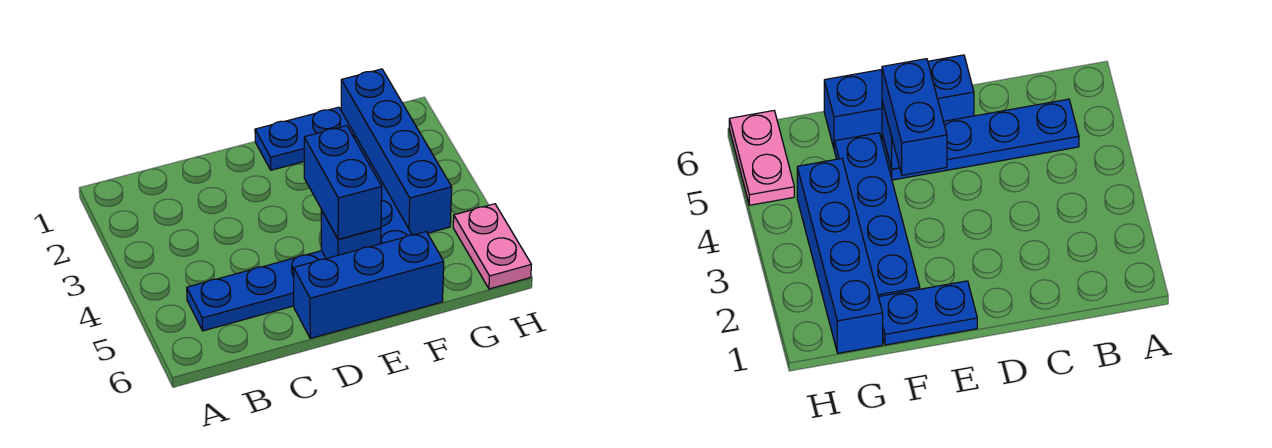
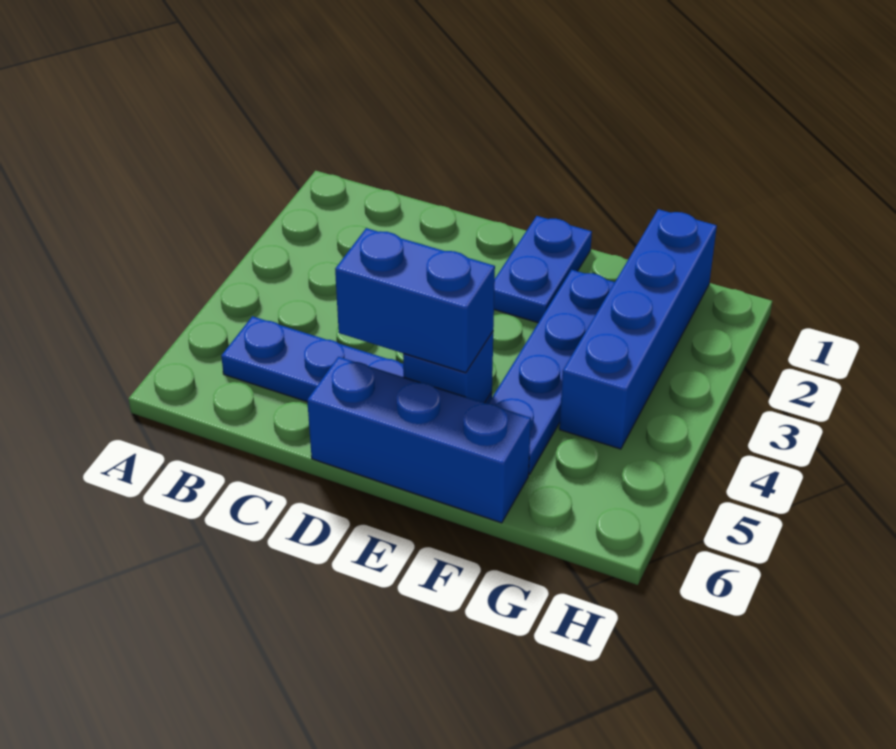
blue 1x2 plate [255,107,355,170] -> blue 1x2 plate turned to [494,216,592,323]
blue 1x2 brick [304,126,382,239] -> blue 1x2 brick turned to [335,228,495,373]
pink 1x2 plate [453,204,531,289] -> none

